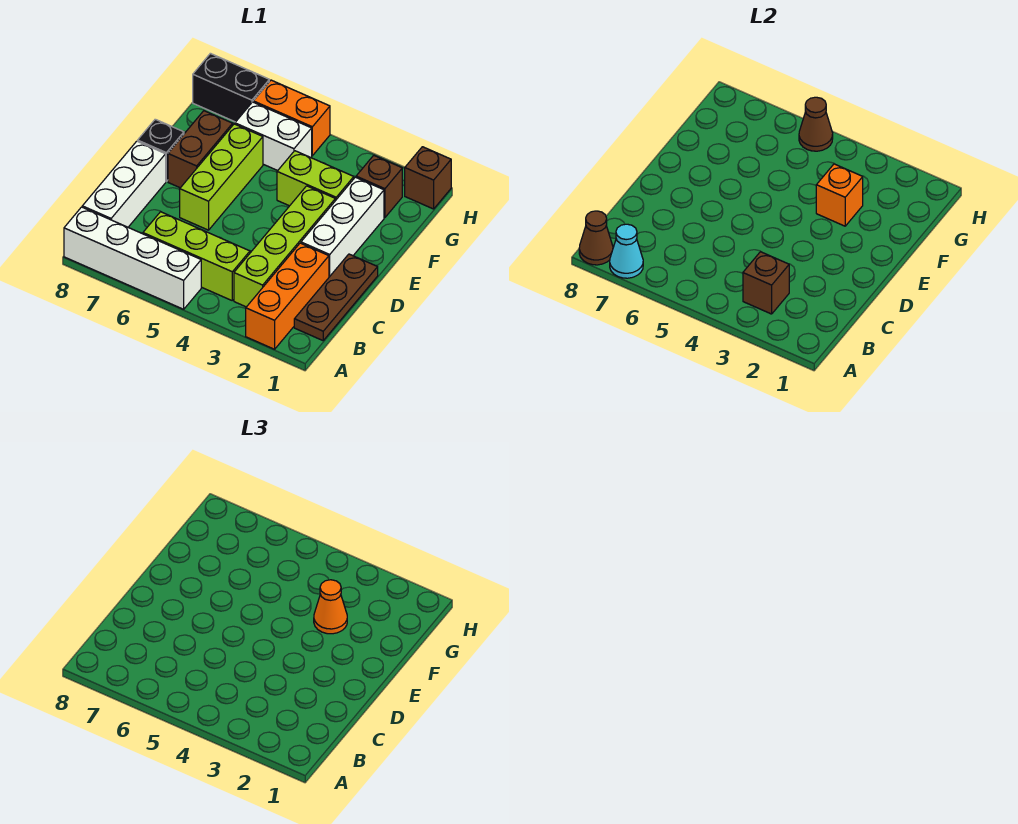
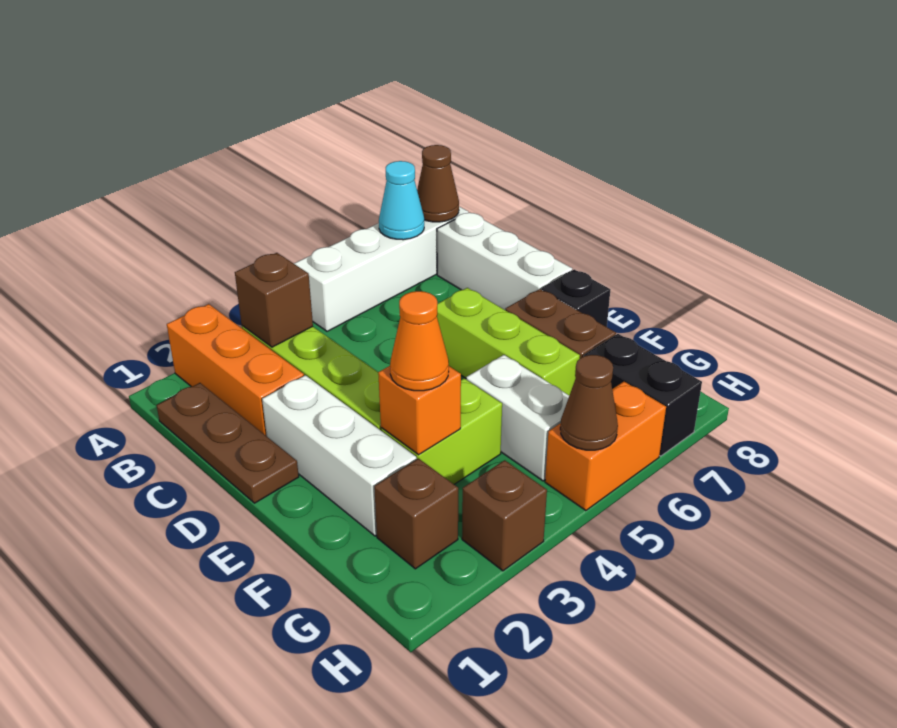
lime 1x3 brick [143,212,250,300] -> none
white 1x2 brick [235,102,312,171] -> white 1x2 brick turned to [466,355,569,481]
brown 1x1 brick [405,147,451,209] -> brown 1x1 brick moved to [462,460,547,571]
black 1x2 brick [193,53,269,122] -> black 1x2 brick turned to [584,334,702,456]

